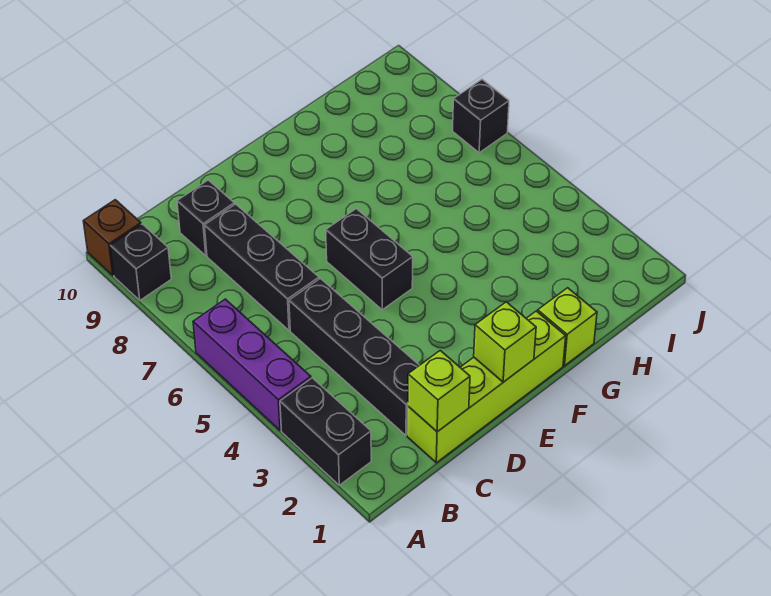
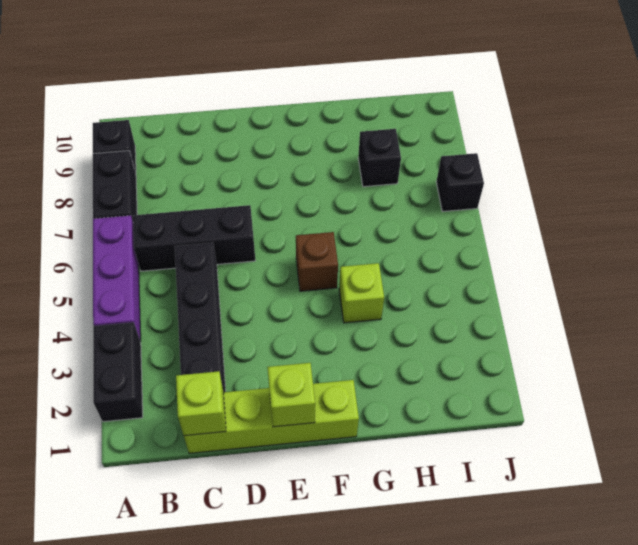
brown 1x1 brick [83,200,141,276] -> brown 1x1 brick moved to [296,232,338,291]
black 1x3 brick [204,204,319,330] -> black 1x3 brick turned to [133,205,256,271]
black 1x1 brick [177,180,234,256] -> black 1x1 brick moved to [358,129,401,187]
black 1x2 brick [326,209,413,310] -> black 1x2 brick moved to [93,151,137,220]
lime 1x1 brick [538,288,597,366] -> lime 1x1 brick moved to [339,263,384,323]

